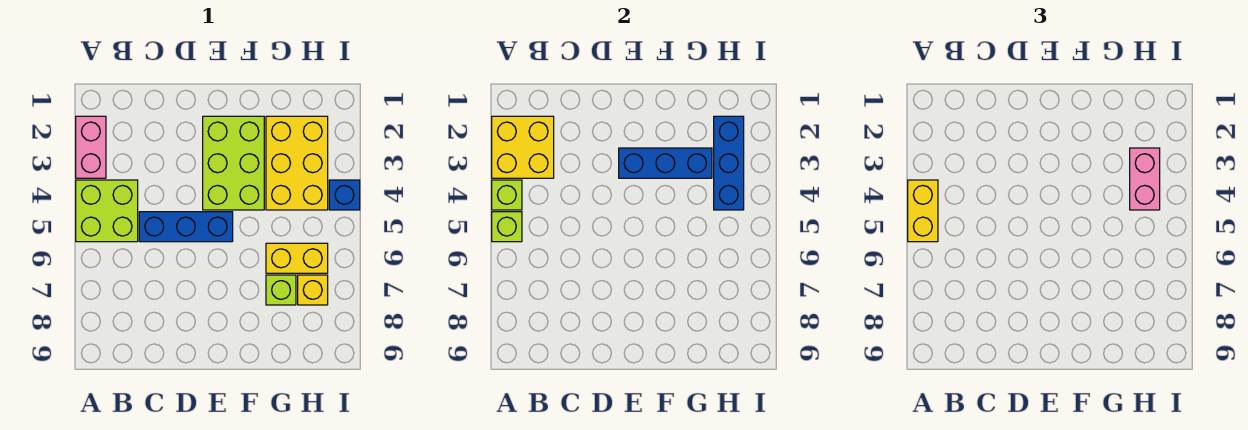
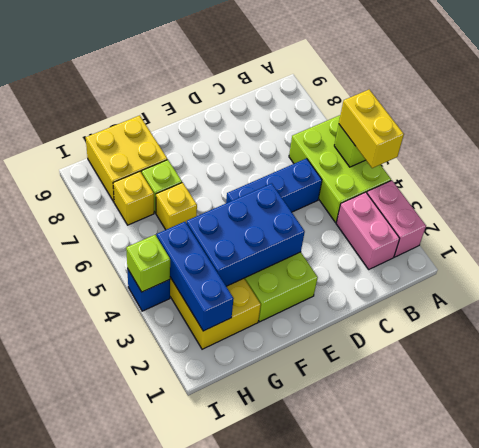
yellow 2x2 brick [492,116,554,178] -> yellow 2x2 brick moved to [86,115,167,202]
lime 2x2 brick [76,180,138,242] -> lime 2x3 brick [289,115,391,222]
lime 1x1 brick [492,180,522,210] -> lime 1x1 brick moved to [126,235,170,292]
blue 1x3 brick [619,148,712,178] -> blue 2x3 brick [187,183,305,286]
yellow 1x2 brick [266,243,328,273] -> yellow 1x1 brick [156,183,197,230]
pink 1x2 brick [1130,148,1160,210] -> pink 1x2 brick moved to [336,192,400,269]

